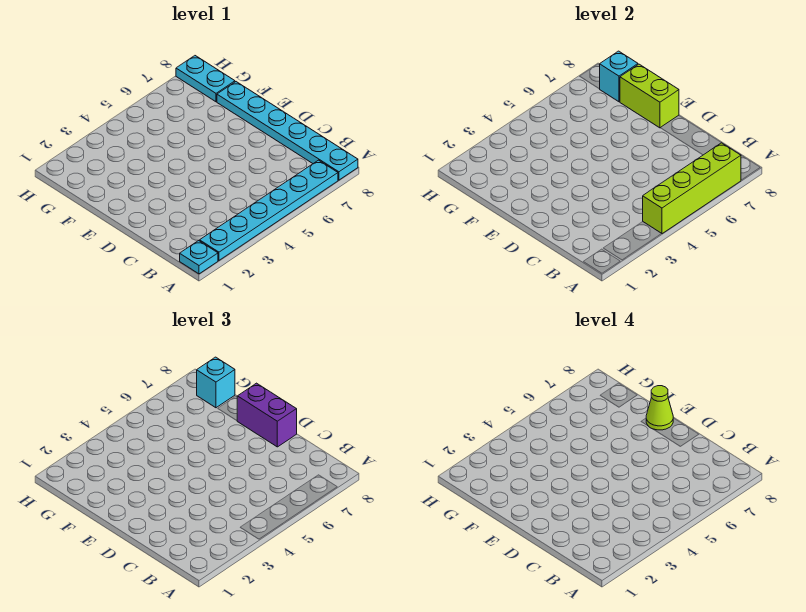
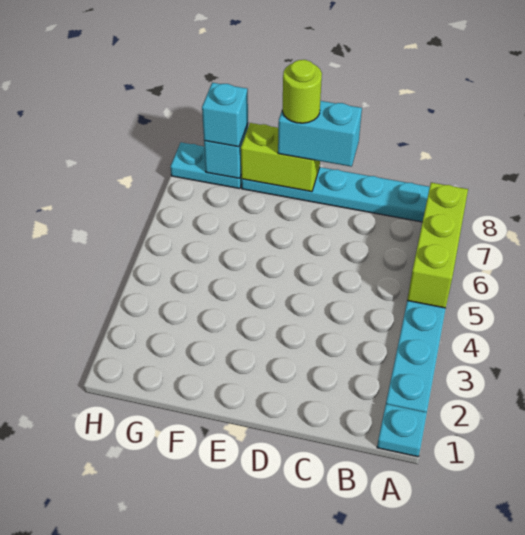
lime 1x4 brick [643,143,741,234] -> lime 1x3 brick [407,183,468,308]
purple 1x2 brick [237,383,297,447] -> cyan 1x2 brick [278,101,362,167]
lime 1x1 cone [646,386,673,430] -> lime 1x1 round brick [282,60,322,123]

